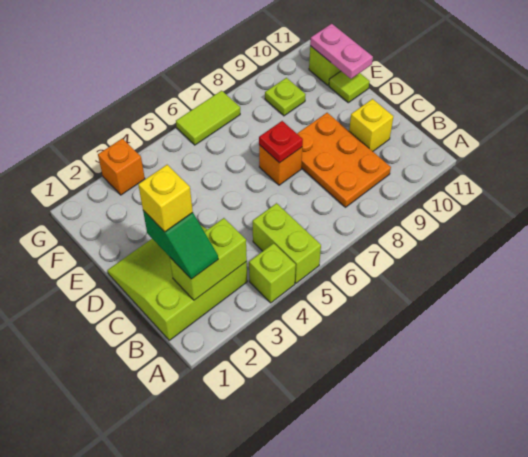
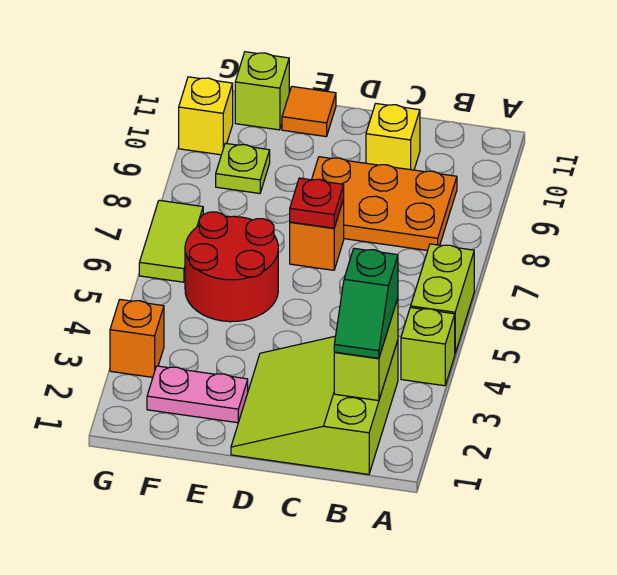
lime 1x2 brick [253,203,321,283] -> lime 1x2 brick turned to [411,244,474,353]
green 1x2 slope [143,210,218,279] -> green 1x2 slope turned to [334,248,398,358]
yellow 1x1 brick [138,165,193,232] -> yellow 1x1 brick moved to [179,77,233,155]
none -> red 2x2 round brick [185,212,278,322]
lime 1x1 tile [329,71,370,103] -> orange 1x1 tile [282,87,336,137]
pink 1x2 plate [310,24,373,79] -> pink 1x2 plate moved to [147,366,248,423]

